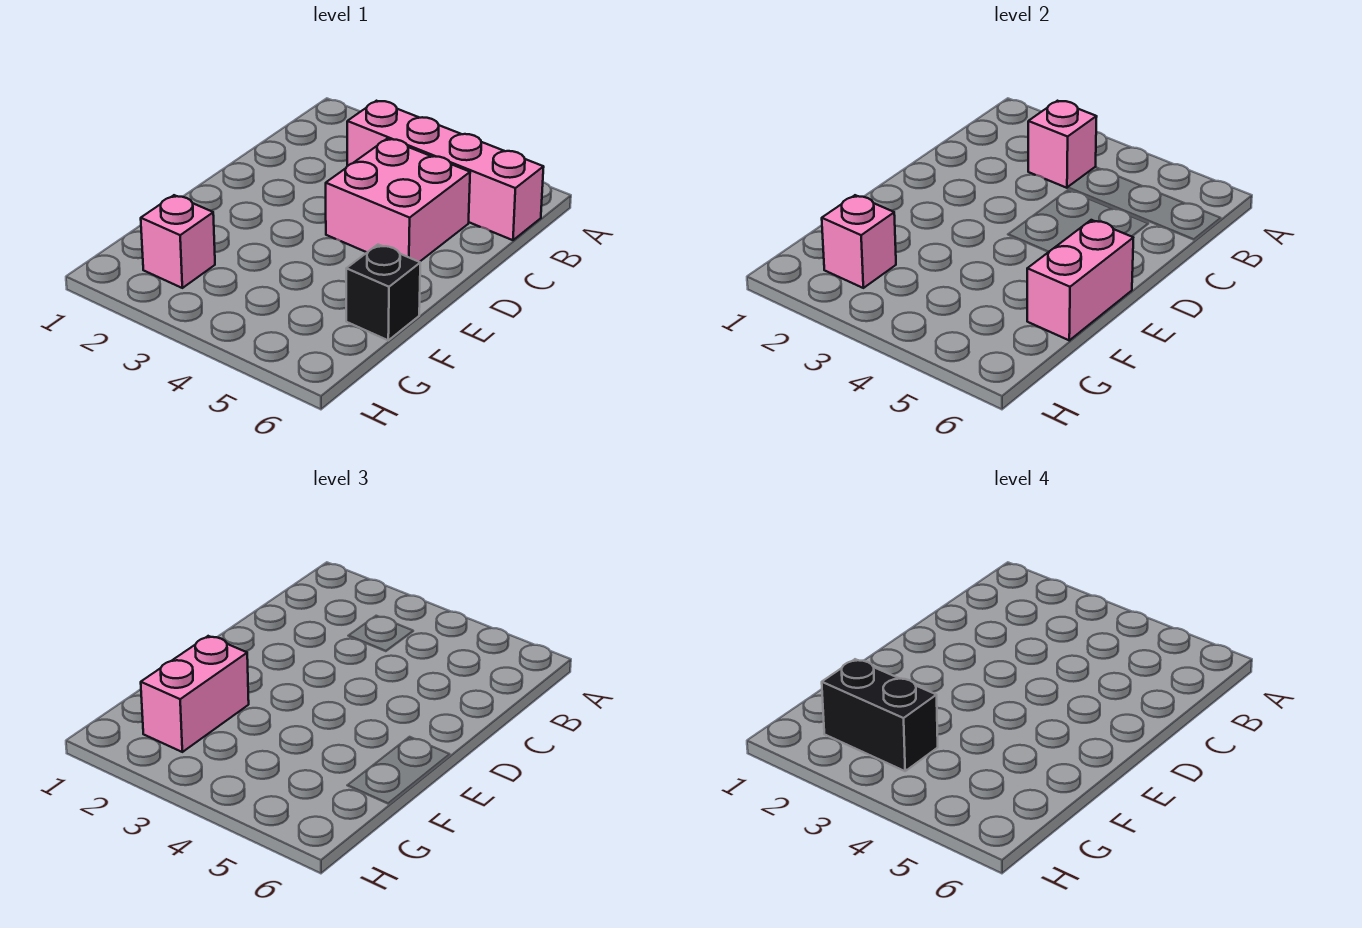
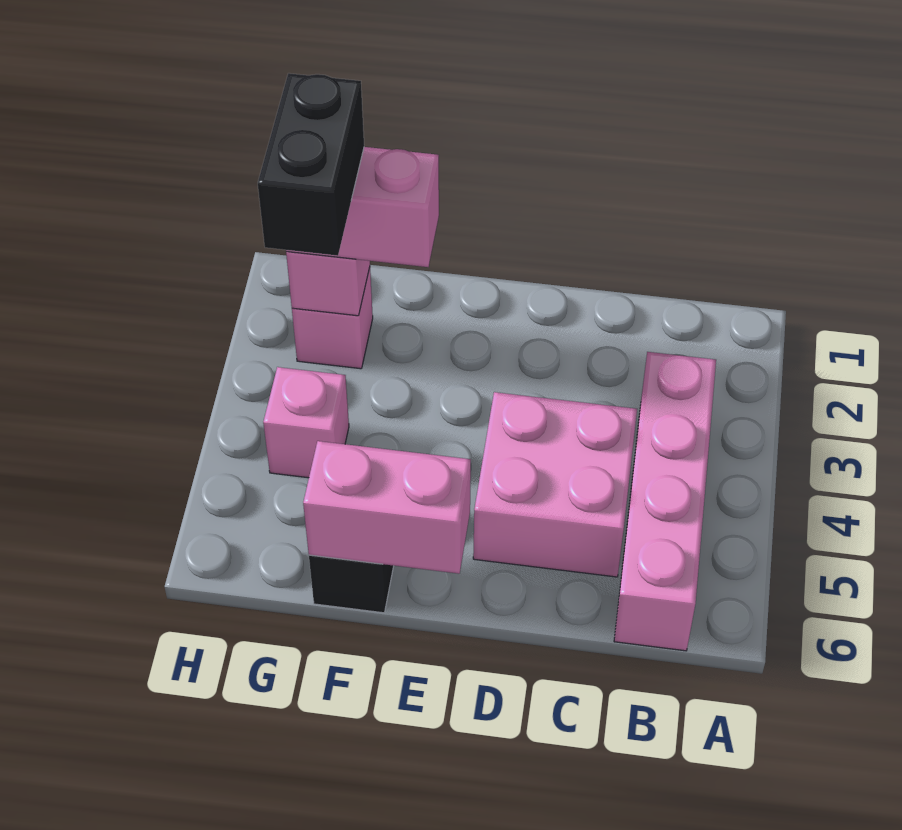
pink 1x1 brick [1028,101,1097,188] -> pink 1x1 brick moved to [263,367,349,478]

